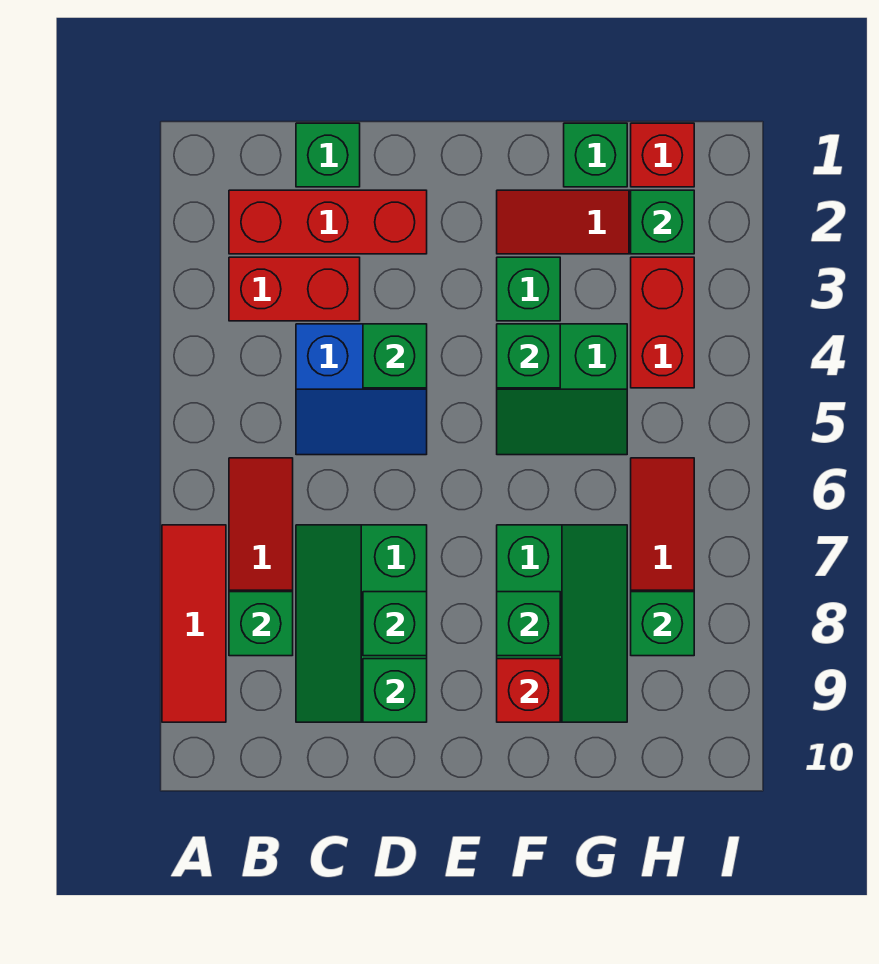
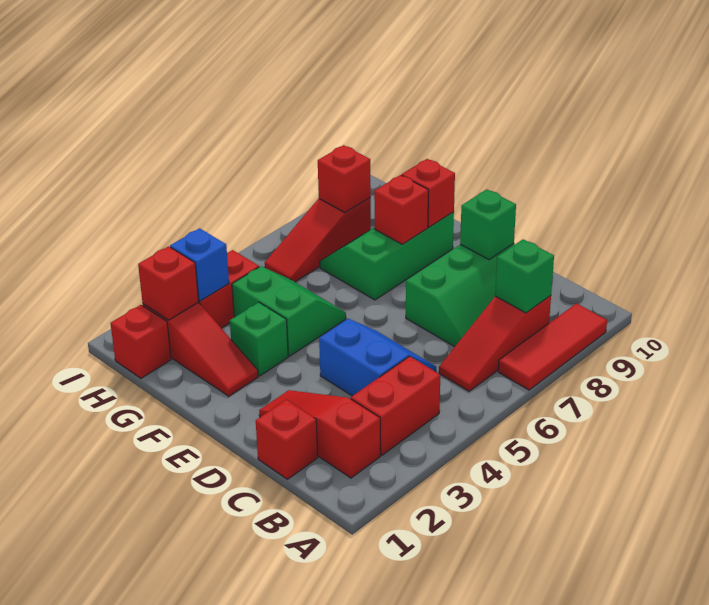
red 1x3 brick [229,190,427,254] -> red 1x3 slope [259,390,380,478]
red 1x2 brick [229,257,360,321] -> red 1x2 brick turned to [351,356,440,455]
green 1x1 brick [296,123,360,187] -> red 1x1 brick [256,400,318,479]
green 1x1 brick [363,324,427,388] -> none
green 1x1 brick [363,592,427,656] -> none
green 1x1 brick [497,324,560,388] -> none
green 1x1 brick [497,592,560,656] -> red 1x1 brick [374,175,428,244]
green 1x1 brick [564,123,627,187] -> none
green 1x1 brick [631,190,694,254] -> red 1x1 brick [138,246,199,320]
none -> blue 1x1 brick [170,228,229,301]
green 1x1 brick [631,592,694,656] -> red 1x1 brick [318,145,371,213]

